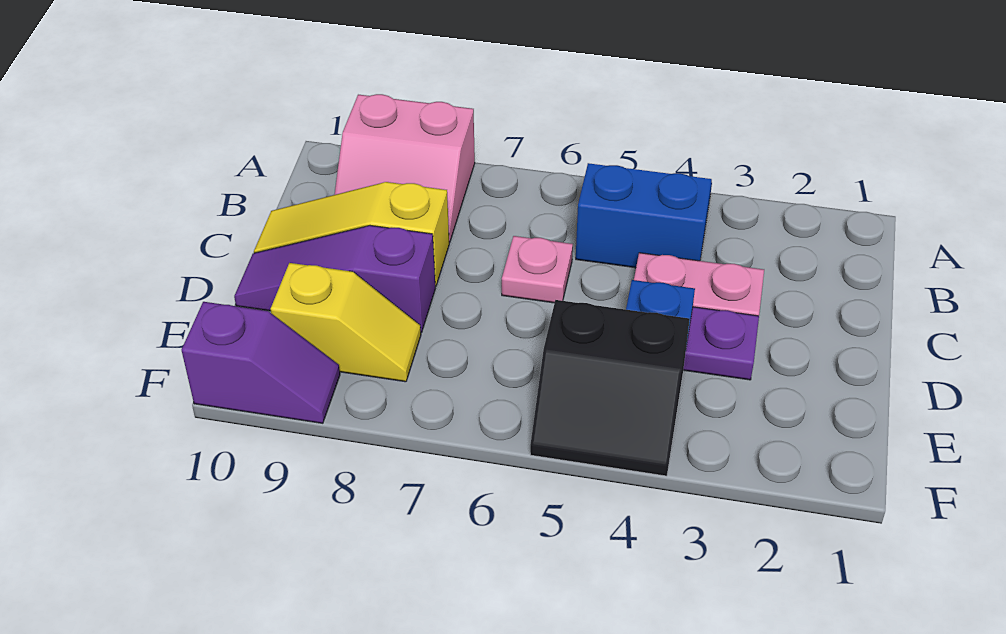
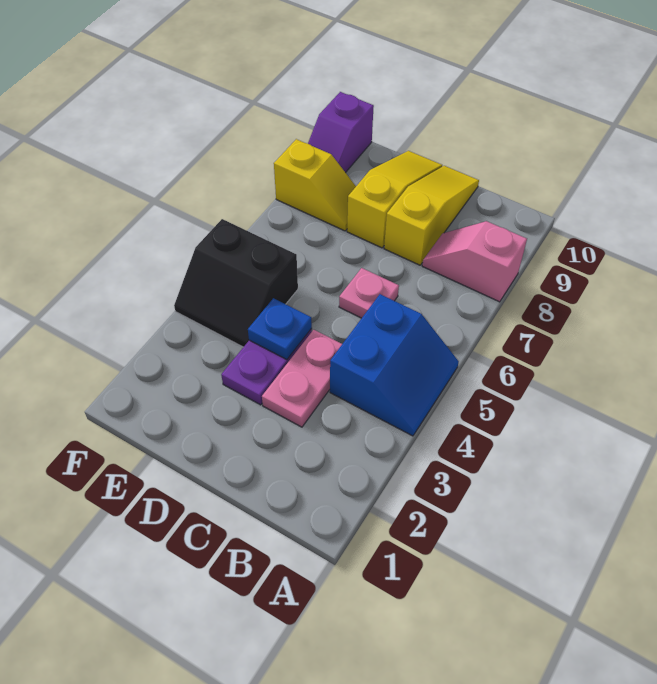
pink 2x2 slope [334,94,475,242] -> pink 1x2 slope [422,221,527,302]
purple 1x3 slope [234,226,435,333] -> yellow 1x3 slope [347,151,442,248]
black 2x2 slope [530,300,690,476] -> black 2x2 slope turned to [174,219,298,347]
yellow 1x2 slope [271,263,421,382] -> yellow 1x2 slope turned to [274,139,356,231]

